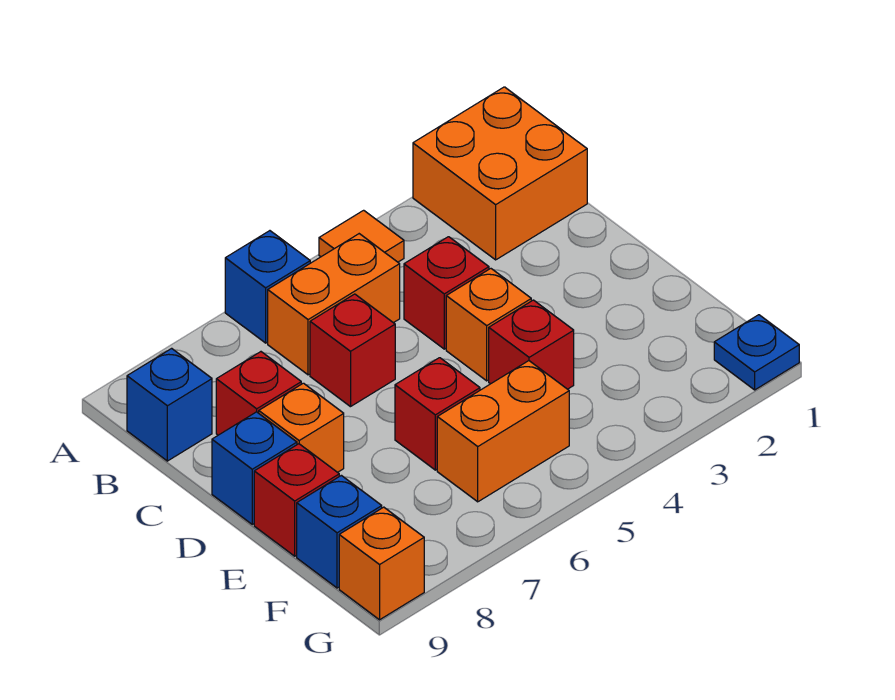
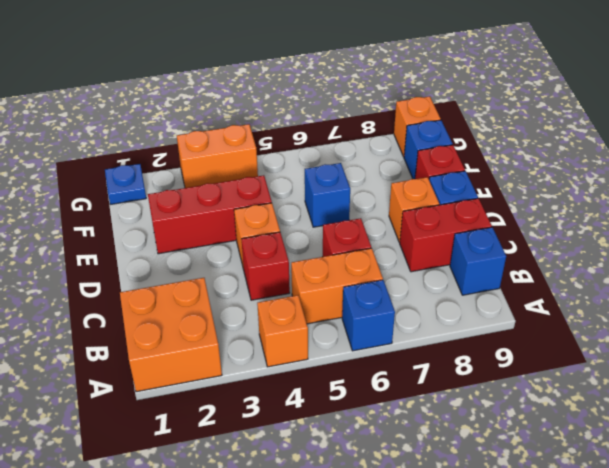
orange 1x1 tile [319,210,404,262] -> orange 1x1 brick [257,295,308,367]
red 1x1 brick [216,352,301,435] -> red 1x2 brick [400,198,492,272]
red 1x1 brick [489,300,574,389] -> red 1x3 brick [148,175,272,254]
red 1x1 brick [395,358,480,470] -> blue 1x1 brick [305,163,350,227]
orange 1x2 brick [437,361,569,502] -> orange 1x2 brick moved to [177,124,258,188]

